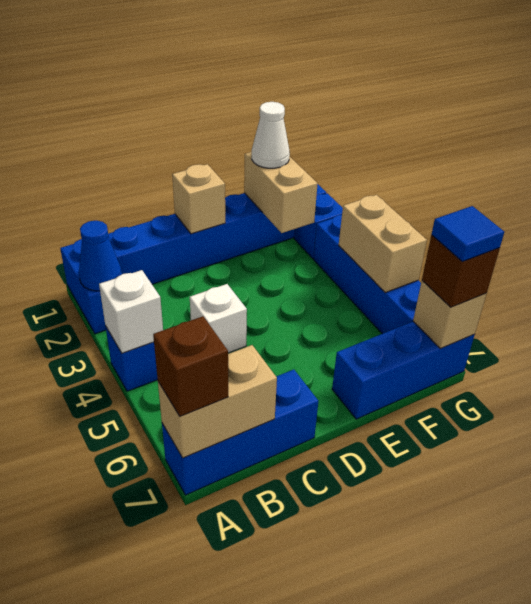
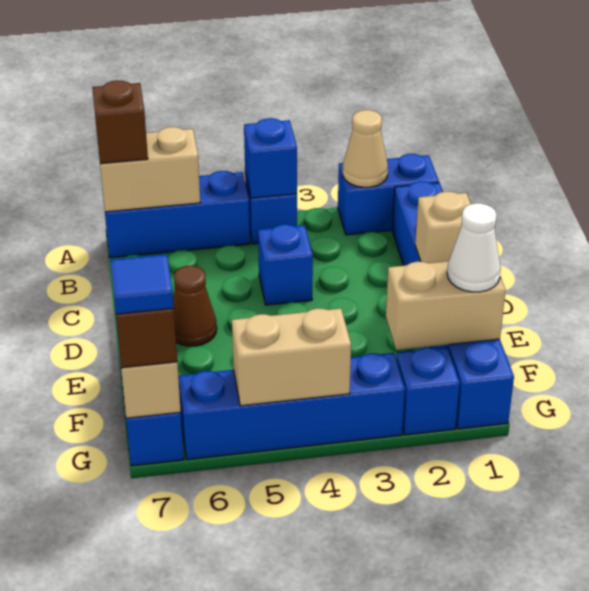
blue 1x1 cone [79,221,122,291] -> tan 1x1 cone [343,110,388,187]
white 1x1 brick [99,270,163,353] -> blue 1x1 brick [244,118,297,198]
blue 1x3 brick [162,370,318,495] -> blue 1x3 brick turned to [105,171,250,258]
tan 1x2 brick [158,345,277,458] -> tan 1x2 brick turned to [100,127,200,212]
white 1x1 brick [190,284,247,353] -> blue 1x1 brick [258,224,313,305]
none -> brown 1x1 cone [173,266,217,346]

